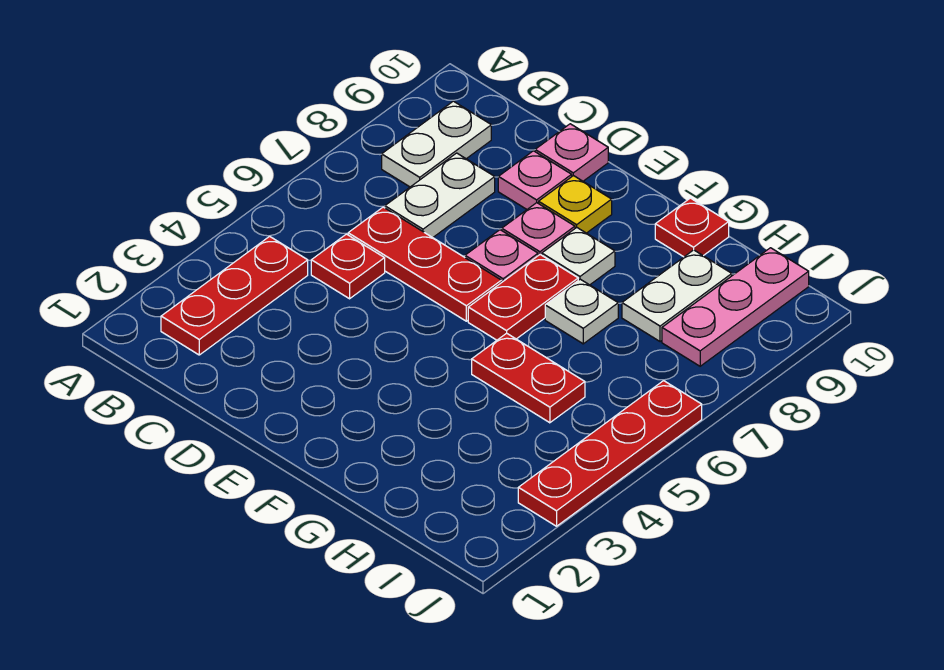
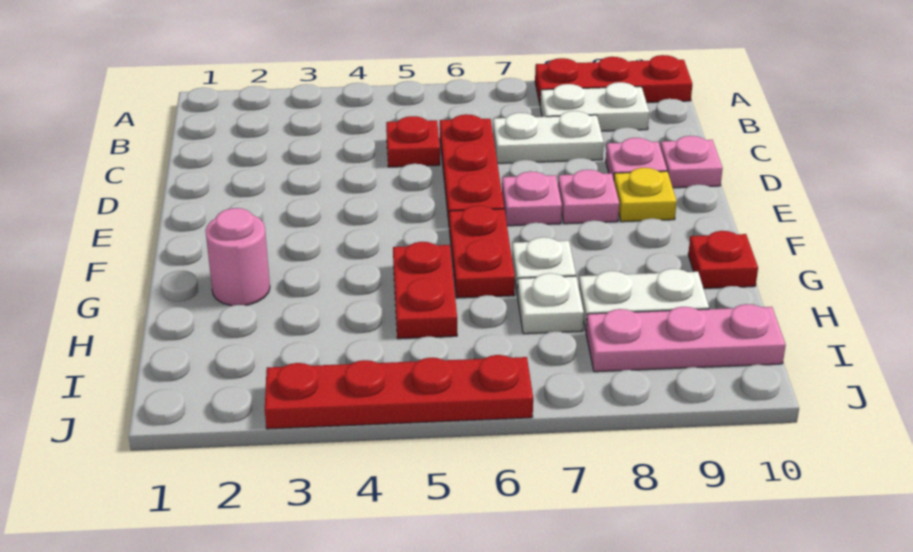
red 1x3 plate [161,236,308,355] -> red 1x3 plate moved to [535,55,692,104]
red 1x2 plate [468,255,578,340] -> red 1x2 plate turned to [449,206,515,298]
white 1x1 plate [542,228,615,285] -> white 1x1 plate moved to [517,273,584,334]
none -> pink 1x1 round brick [205,208,270,306]

